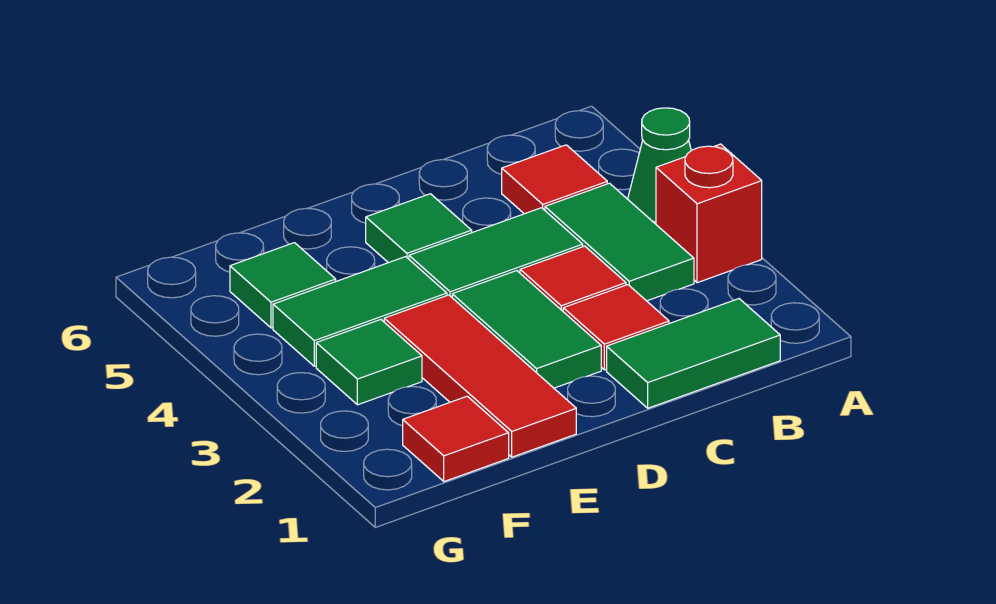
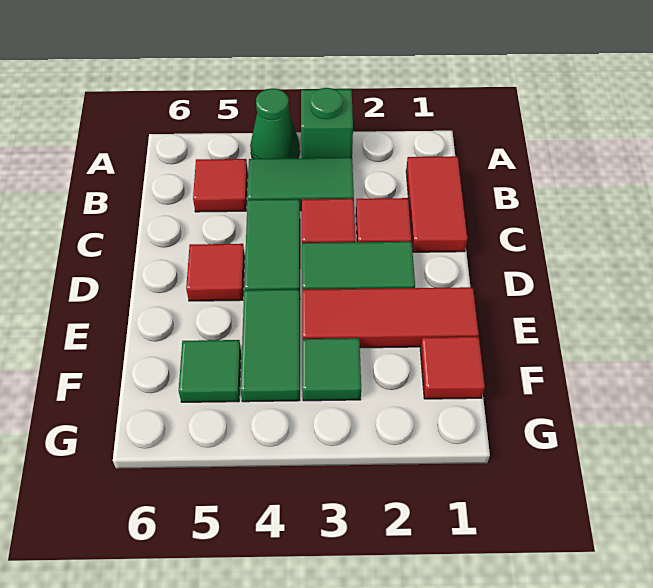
red 1x1 brick [656,144,762,283] -> green 1x1 brick [301,88,353,158]
green 1x2 tile [607,299,780,408] -> red 1x2 tile [406,156,467,252]
green 1x1 tile [366,194,472,263] -> red 1x1 tile [186,244,245,301]

